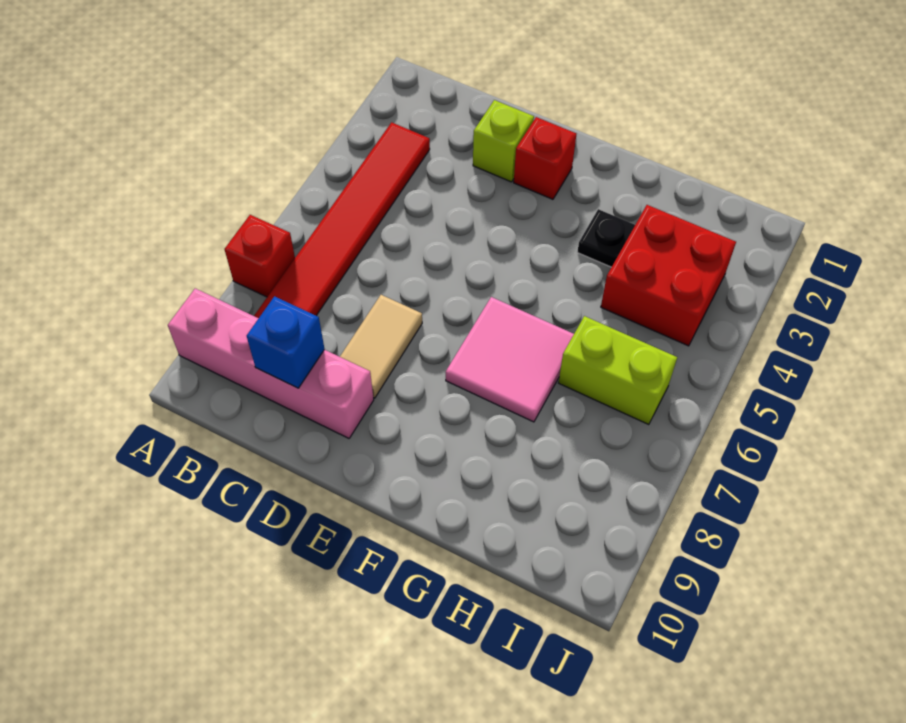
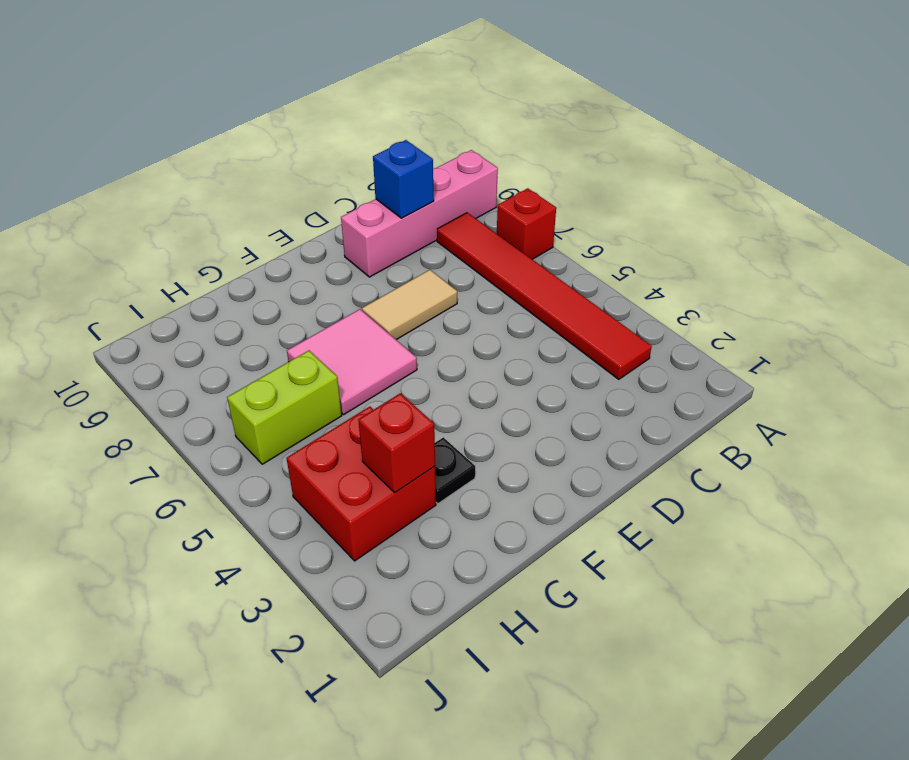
lime 1x1 brick [473,100,534,182] -> none
tan 1x2 tile [340,295,422,398] -> tan 1x2 tile turned to [362,270,457,340]
red 1x1 brick [514,117,576,199] -> red 1x1 brick moved to [358,393,435,492]

